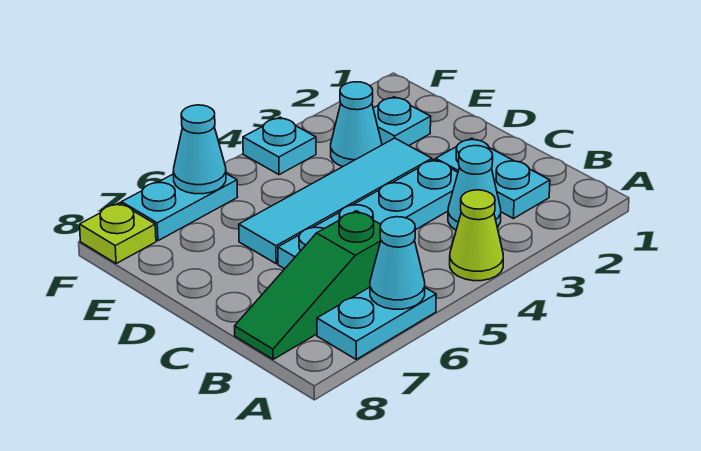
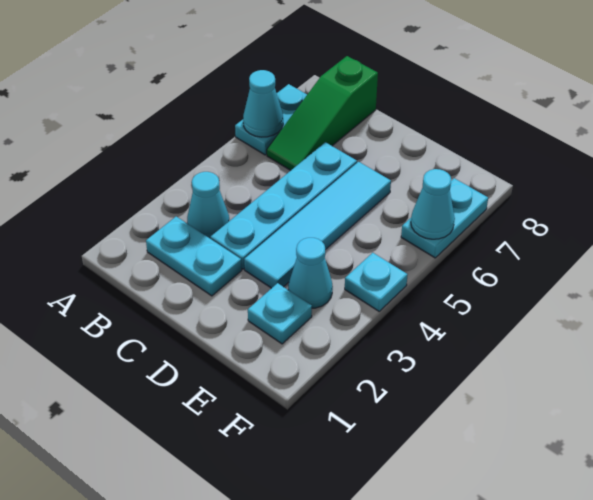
lime 1x1 cone [450,190,503,281] -> none
green 1x3 slope [235,211,381,359] -> green 1x3 slope turned to [267,56,378,170]
lime 1x1 plate [80,203,156,264] -> none

